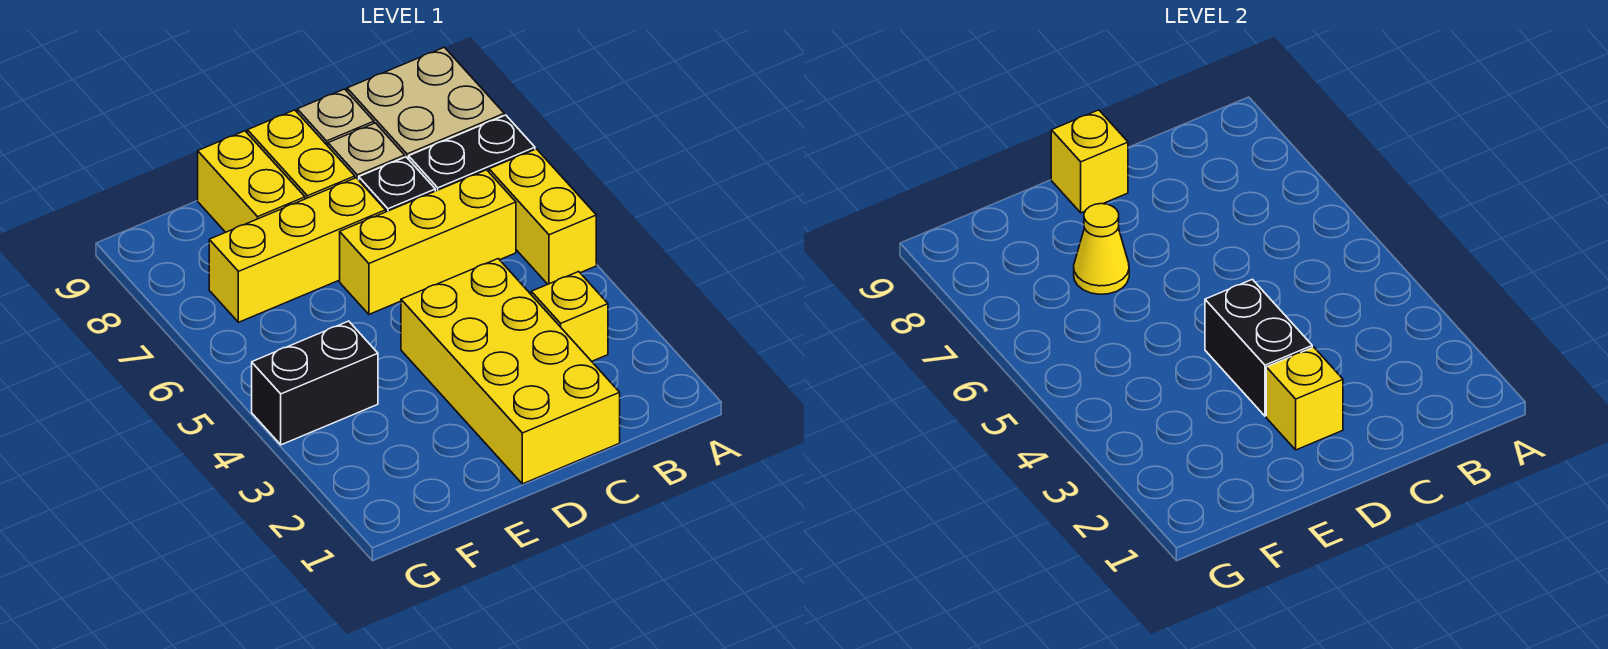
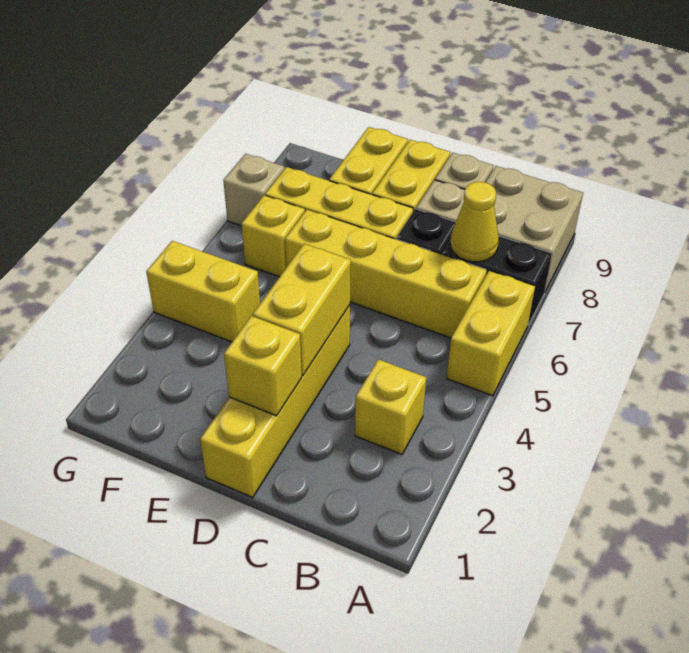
yellow 1x3 brick [340,170,516,314] -> yellow 1x4 brick [285,210,487,338]
yellow 2x4 brick [401,259,620,484] -> yellow 1x4 brick [200,305,350,497]
black 1x2 brick [1205,279,1312,416] -> yellow 1x2 brick [253,244,351,376]
yellow 1x1 brick [1051,110,1128,213] -> yellow 1x1 brick moved to [242,195,305,277]
yellow 1x1 cone [1074,204,1129,294] -> yellow 1x1 cone moved to [450,182,499,262]
black 1x2 brick [252,321,378,445] -> yellow 1x2 brick [146,241,260,342]
none -> tan 1x1 brick [223,154,284,226]

